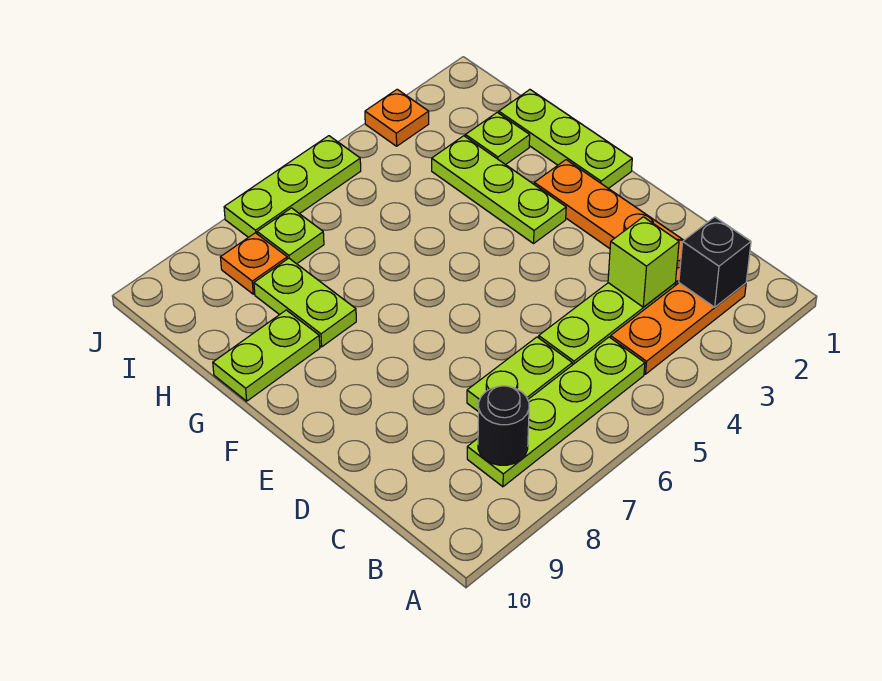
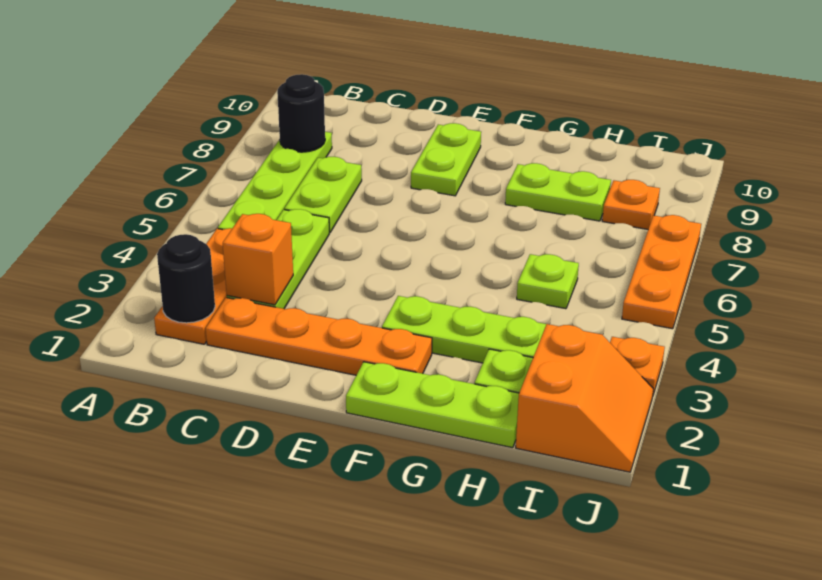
black 1x1 brick [679,217,751,307] -> black 1x1 round brick [157,234,215,323]
lime 1x1 brick [608,217,679,307] -> orange 1x1 brick [223,214,293,305]
lime 1x2 plate [213,310,320,401] -> lime 1x2 plate moved to [411,123,481,196]
none -> orange 2x2 slope [516,324,653,472]
lime 1x1 plate [257,208,324,264] -> lime 1x1 plate moved to [517,254,579,309]
lime 1x3 plate [224,136,361,237] -> orange 1x3 plate [622,215,701,329]

